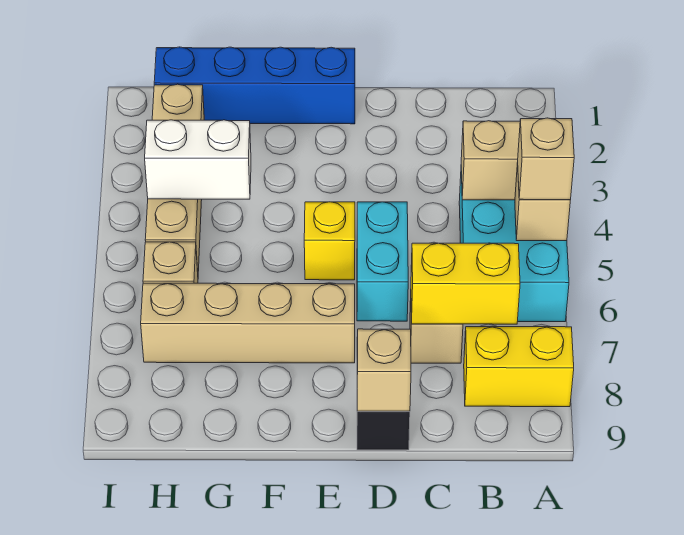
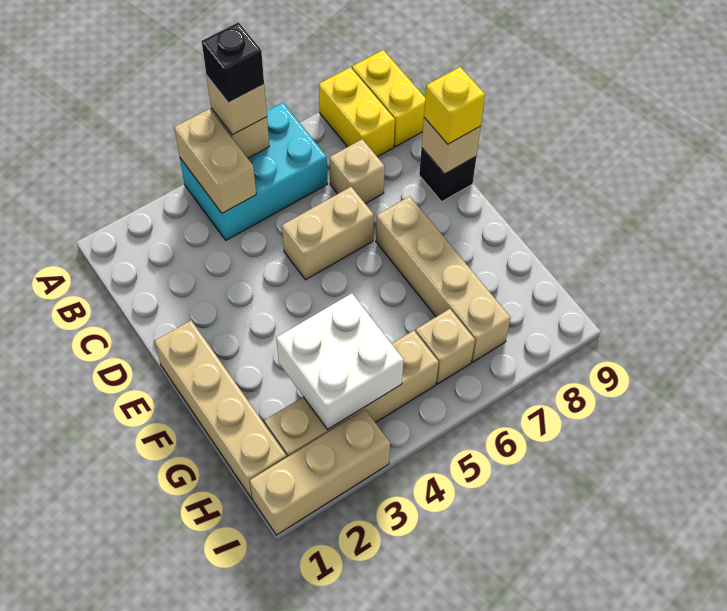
none -> black 1x1 brick [202,22,264,103]
yellow 1x2 brick [411,243,520,324] -> yellow 1x2 brick moved to [352,50,425,147]
cyan 1x2 brick [357,202,408,321] -> tan 1x2 brick [282,187,374,280]
blue 1x4 brick [154,47,355,124] -> tan 1x4 brick [155,320,287,499]
yellow 1x1 brick [304,202,355,280] -> yellow 1x1 brick moved to [424,67,485,144]
white 1x2 brick [145,120,251,199] -> white 2x2 brick [276,293,404,430]
none -> tan 1x3 brick [250,410,390,535]

